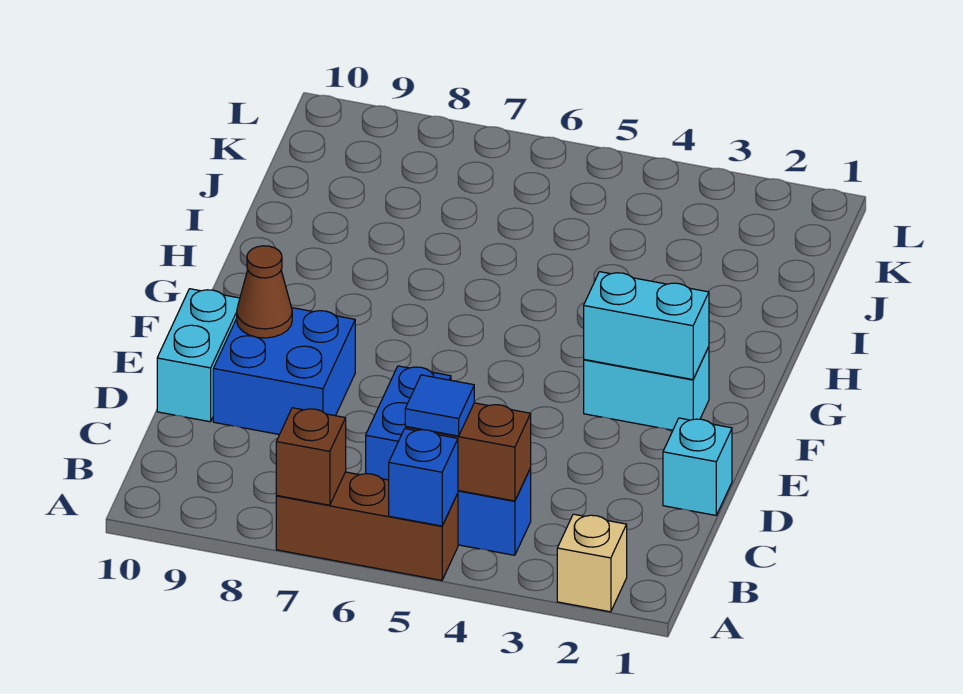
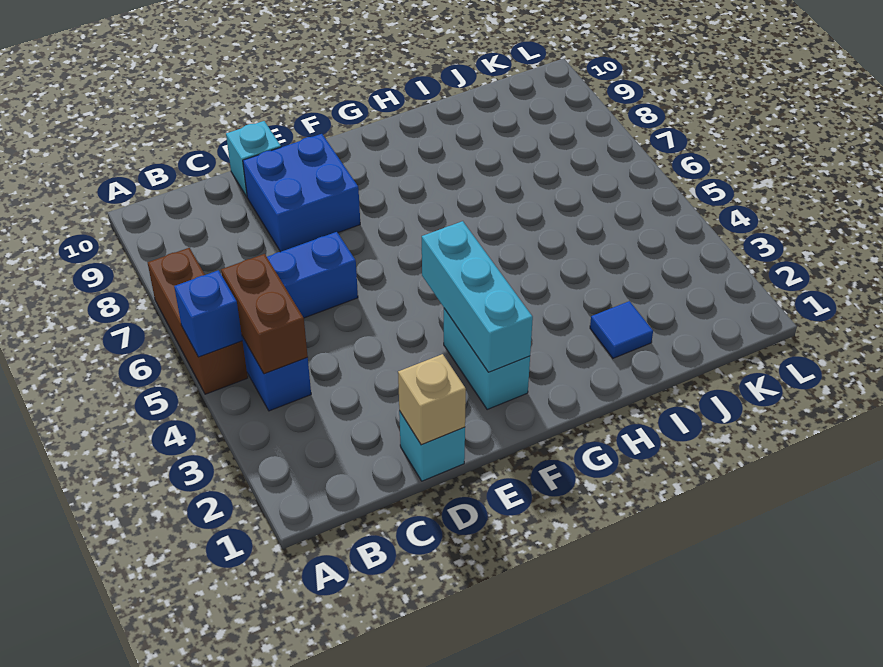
tan 1x1 brick [557,514,627,612] -> tan 1x1 brick moved to [398,354,466,445]
brown 1x1 brick [276,408,346,505] -> none
blue 1x1 tile [405,375,474,436] -> blue 1x1 tile moved to [590,301,653,358]
cyan 1x2 brick [157,289,240,422] -> cyan 1x1 brick [226,121,281,196]
brown 1x1 cone [237,246,292,338] -> none
cyan 1x2 brick [584,272,709,380] -> cyan 1x3 brick [422,221,533,372]

